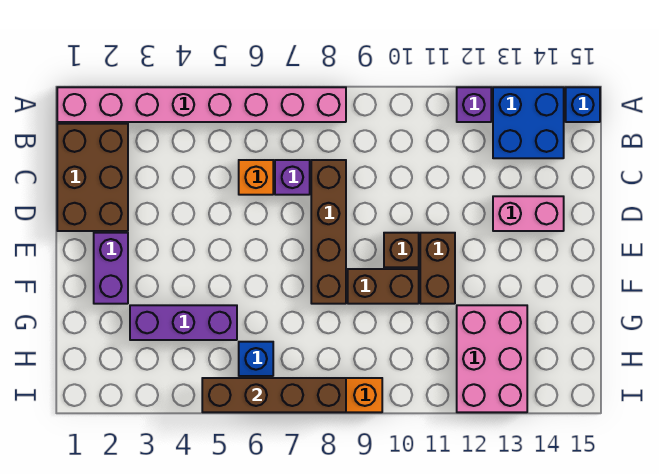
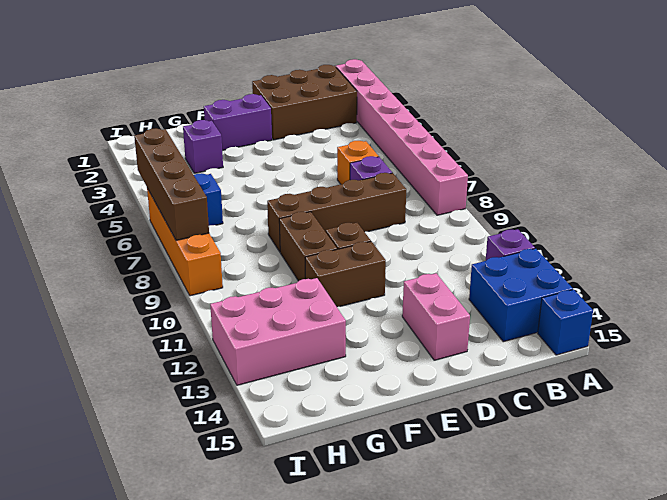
purple 1x3 brick [130,305,237,340] -> purple 1x1 brick [183,120,223,173]

